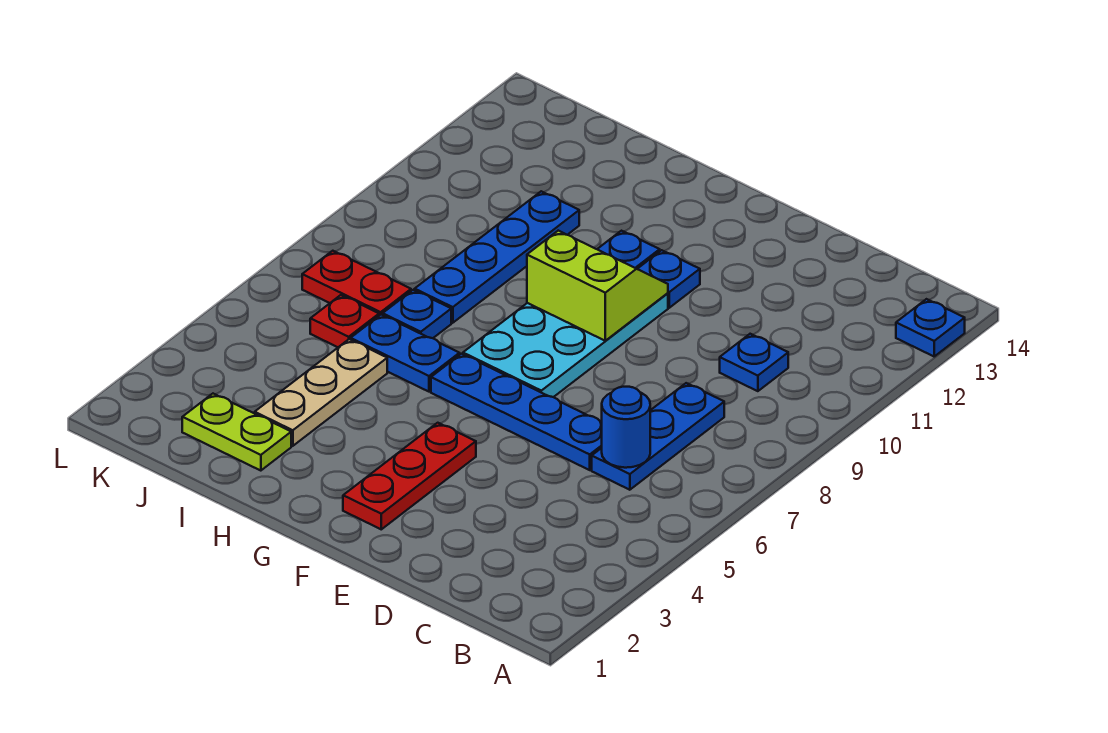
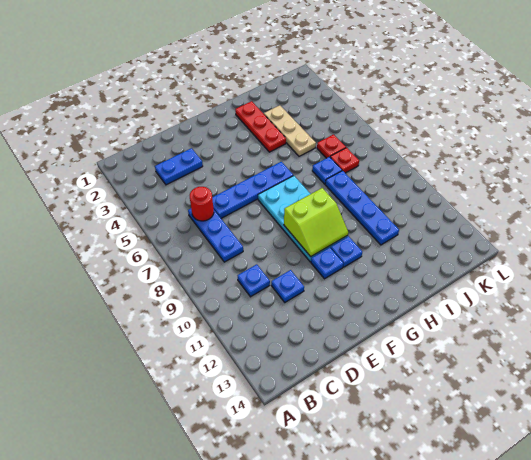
blue 1x1 plate [896,299,965,356] -> blue 1x1 plate moved to [271,270,304,302]
blue 1x1 round brick [602,387,650,468] -> red 1x1 round brick [190,187,214,221]
red 1x3 plate [343,423,476,529] -> red 1x3 plate moved to [235,101,286,152]
blue 1x2 plate [351,315,460,392] -> blue 1x2 plate moved to [155,148,203,185]
lime 1x2 plate [182,394,291,471] -> none
red 1x2 plate [302,251,411,316] -> red 1x1 plate [330,148,359,173]

